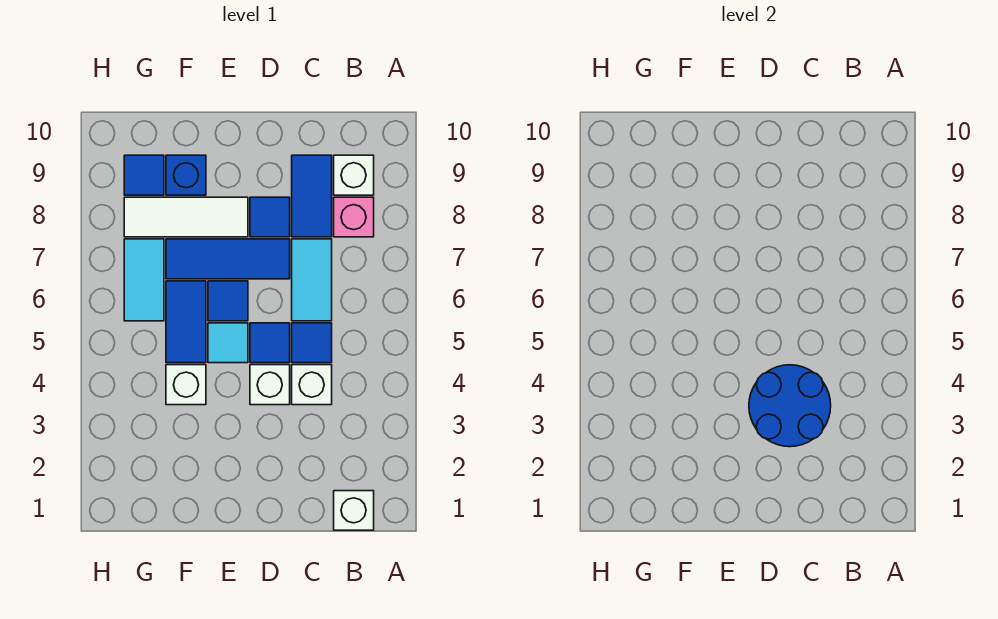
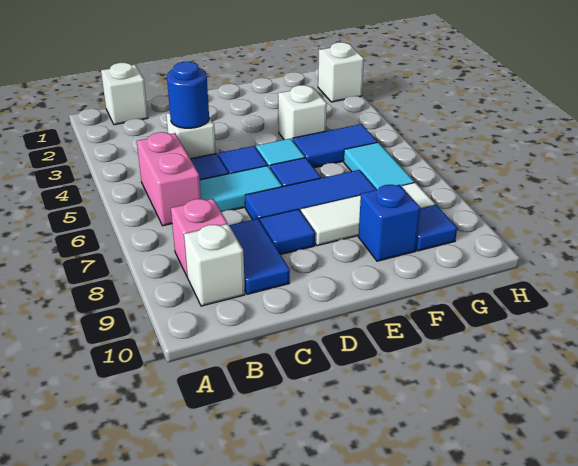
none -> pink 1x2 brick [137,132,201,226]
blue 2x2 round brick [749,365,831,447] -> blue 1x1 round brick [167,62,209,128]
cyan 1x2 tile [292,239,332,321] -> cyan 1x2 tile turned to [200,166,282,212]
white 1x1 brick [250,365,290,405] -> white 1x1 brick moved to [318,42,364,102]
blue 1x2 tile [166,281,206,363] -> blue 1x2 tile turned to [293,124,377,168]

